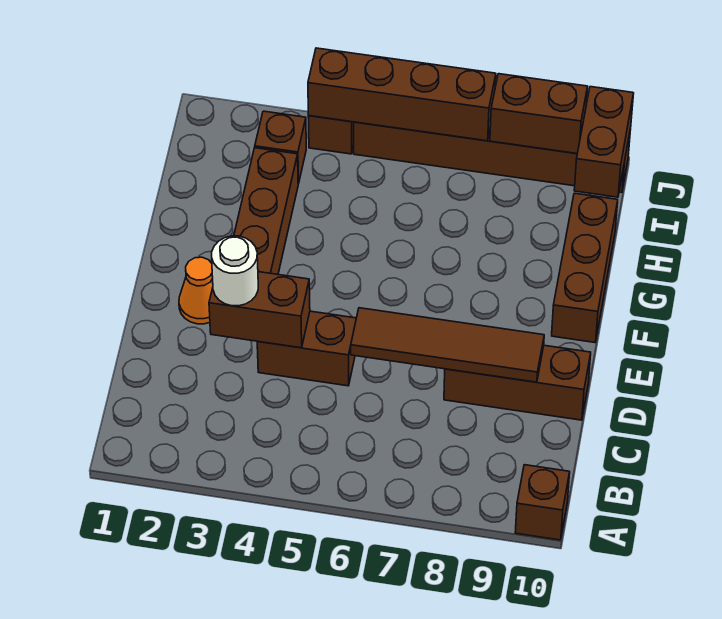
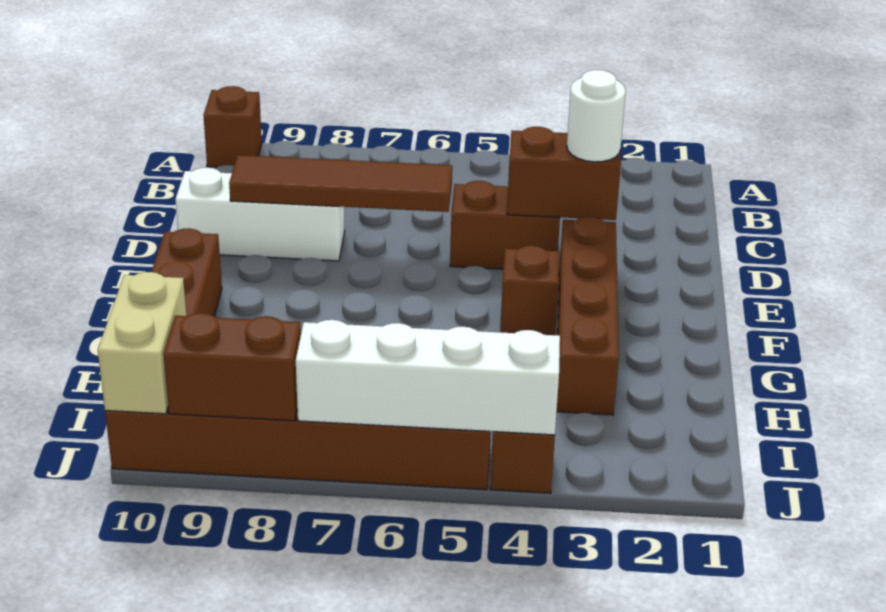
brown 1x3 brick [444,345,591,420] -> white 1x3 brick [175,167,345,261]
orange 1x1 cone [179,257,213,324] -> none
brown 1x1 brick [255,111,306,184] -> brown 1x1 brick moved to [500,246,559,335]
brown 1x2 brick [574,87,634,197] -> tan 1x2 brick [98,272,186,414]
brown 1x4 brick [308,48,496,141] -> white 1x4 brick [296,320,560,435]

